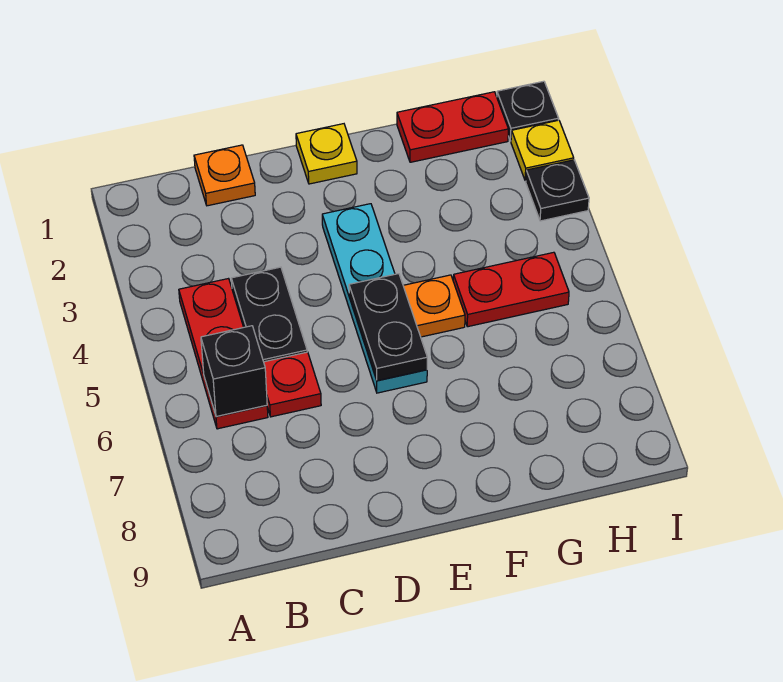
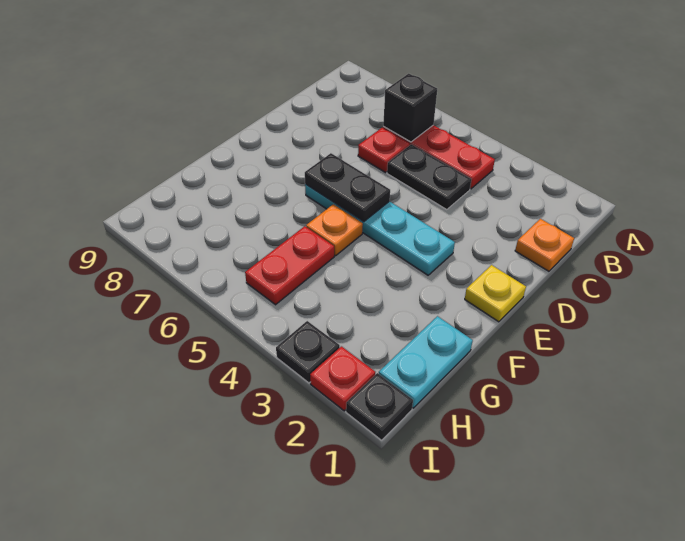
red 1x2 plate [397,92,508,162] -> cyan 1x2 plate [379,316,473,408]
yellow 1x1 plate [511,120,574,181] -> red 1x1 plate [310,346,375,411]

